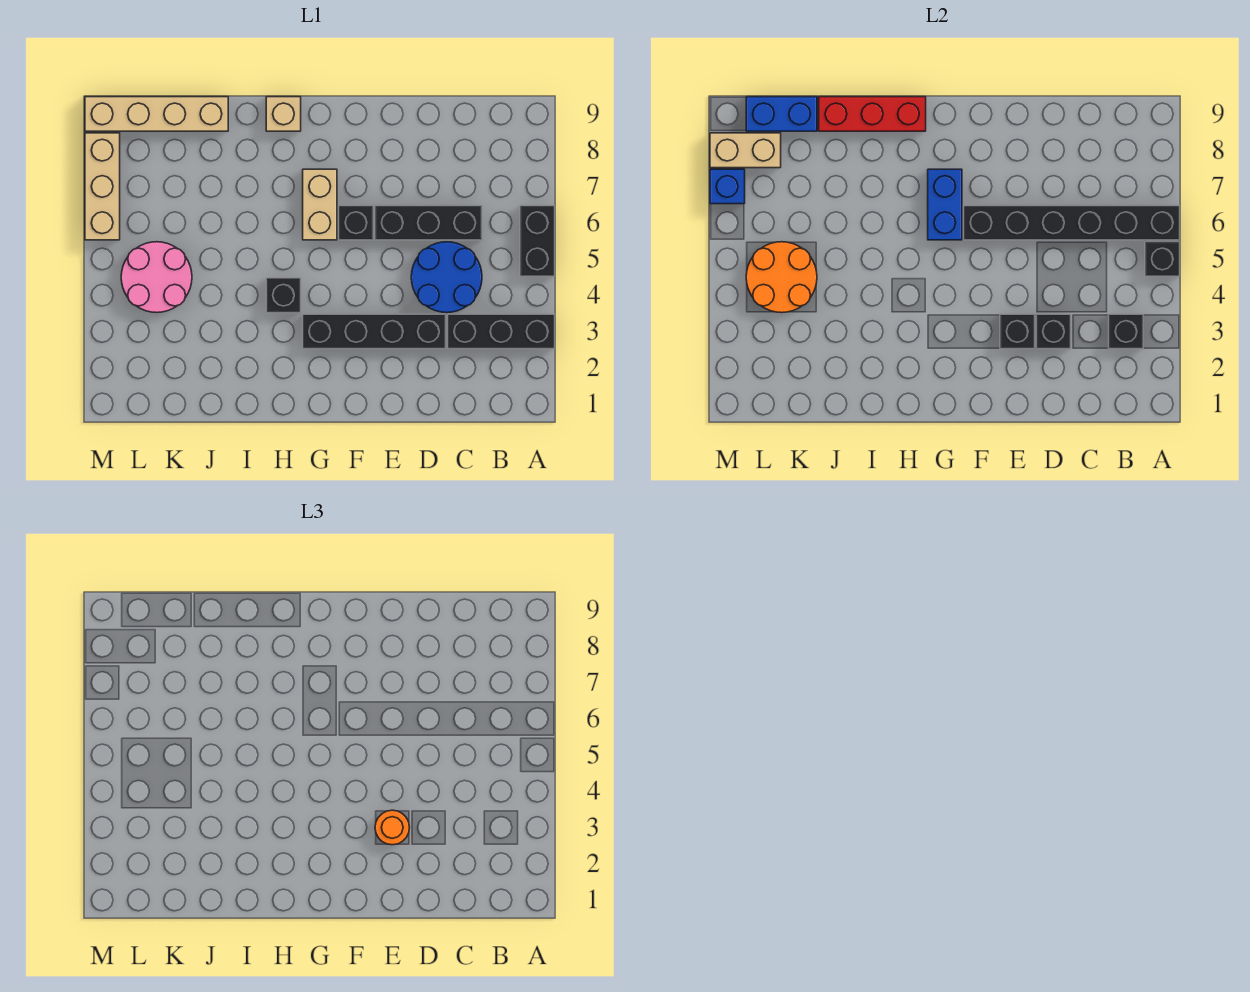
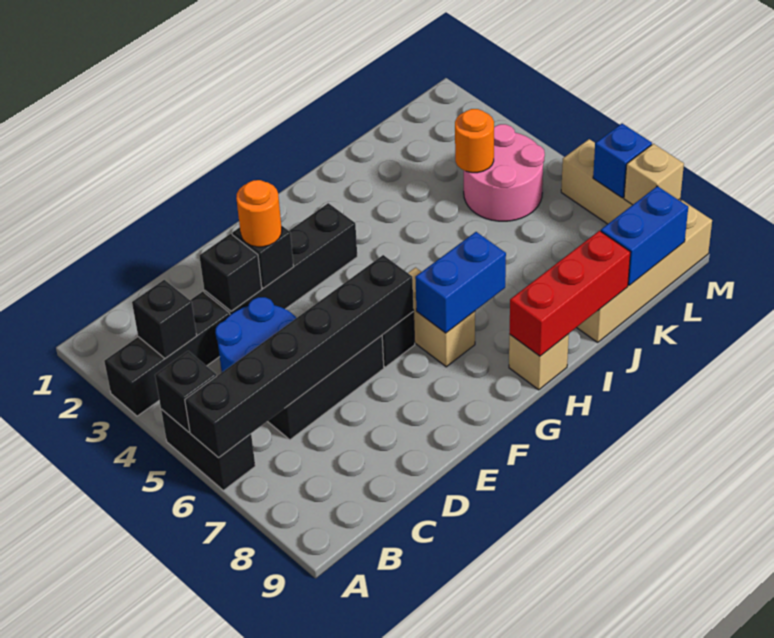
blue 1x2 brick [928,169,962,240] -> blue 1x2 brick turned to [415,232,506,333]
black 1x1 brick [266,278,301,313] -> none
orange 2x2 round brick [746,242,817,313] -> orange 1x1 round brick [455,109,494,173]
tan 1x2 brick [710,133,781,168] -> tan 1x1 brick [624,144,684,205]

